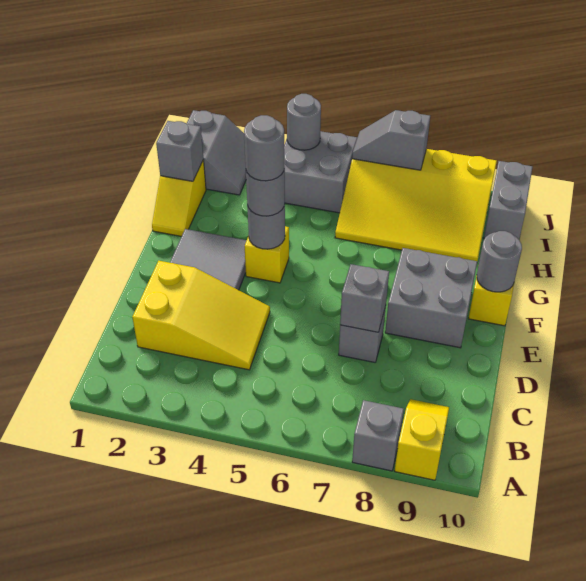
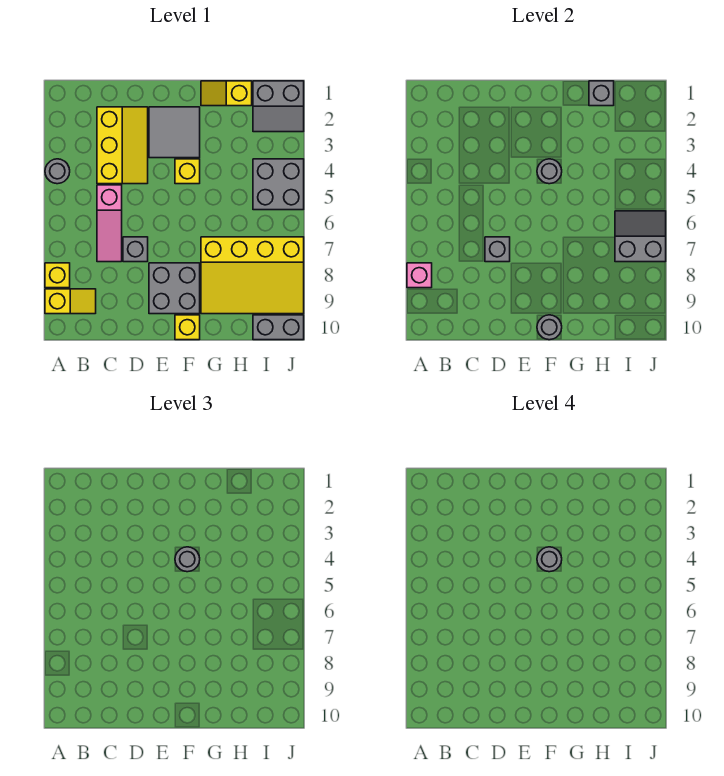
grey 1x1 brick [352,400,404,471] -> yellow 1x1 brick [45,263,70,288]
none -> pink 1x1 brick [407,263,432,288]
yellow 2x3 slope [132,261,270,370] -> yellow 2x3 slope turned to [97,107,148,184]
none -> pink 1x3 slope [97,185,122,262]
yellow 3x4 slope [335,149,497,261] -> yellow 3x4 slope turned to [201,237,304,314]
grey 1x1 round brick [287,94,321,150] -> grey 1x1 round brick moved to [45,159,70,184]
grey 1x2 slope [352,110,430,170] -> grey 2x2 slope [615,211,666,262]

